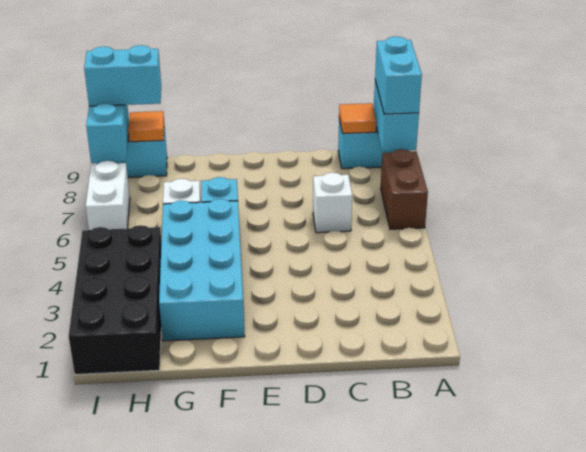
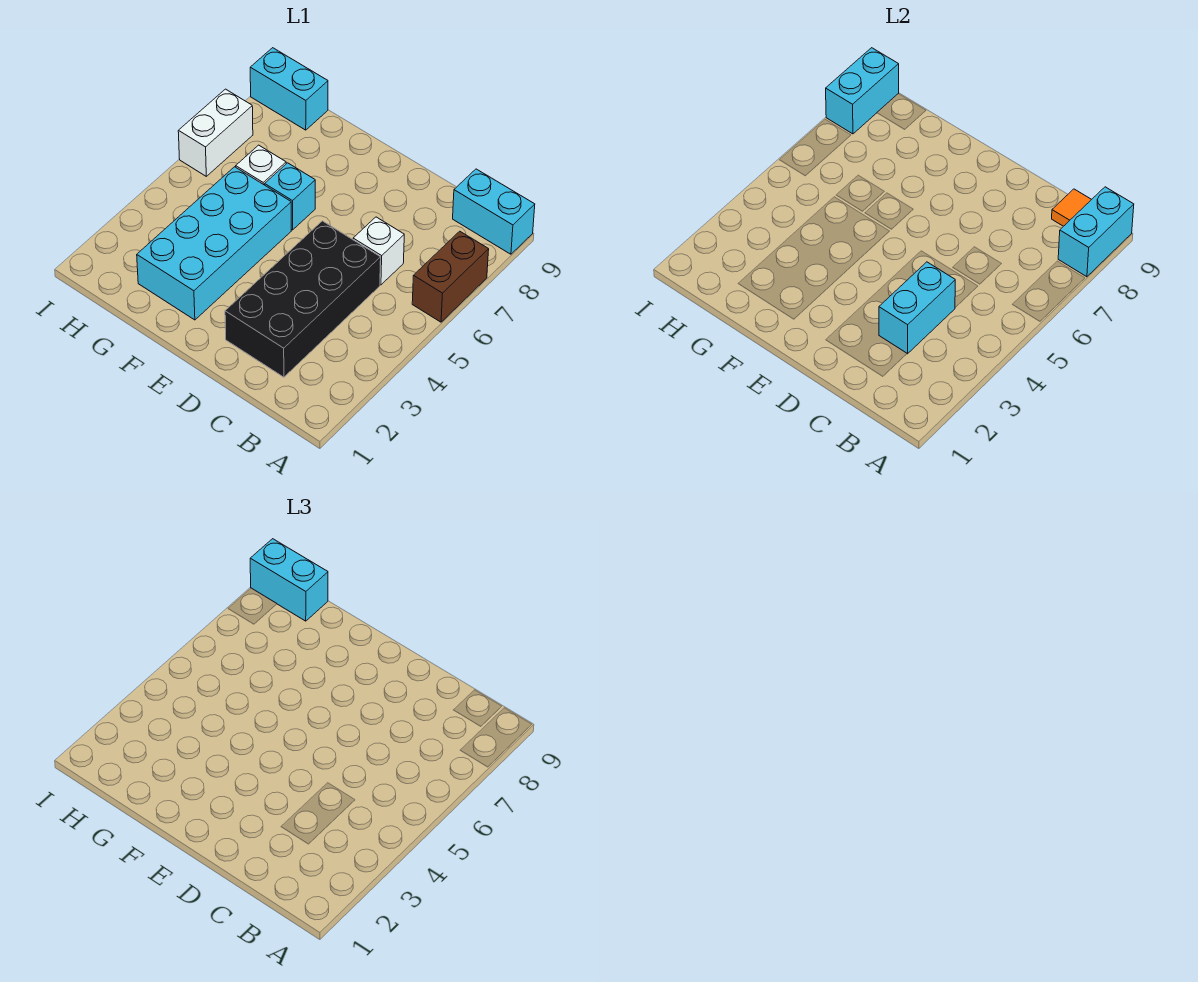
cyan 1x2 brick [375,37,422,114] -> cyan 1x2 brick moved to [879,262,955,354]
black 2x4 brick [69,225,161,374] -> black 2x4 brick moved to [225,221,381,377]
orange 1x1 tile [128,111,164,142] -> none

